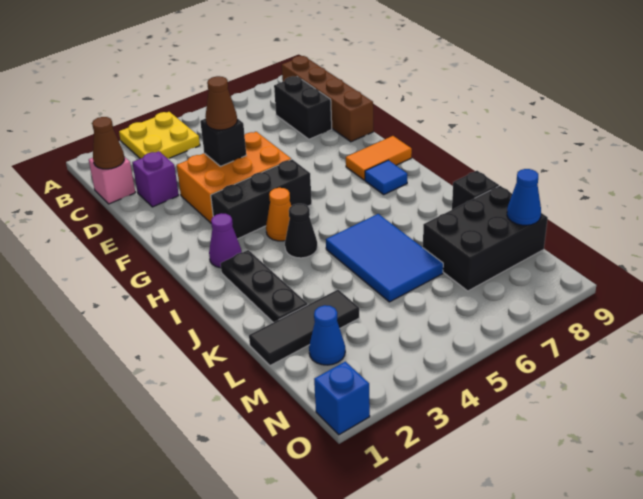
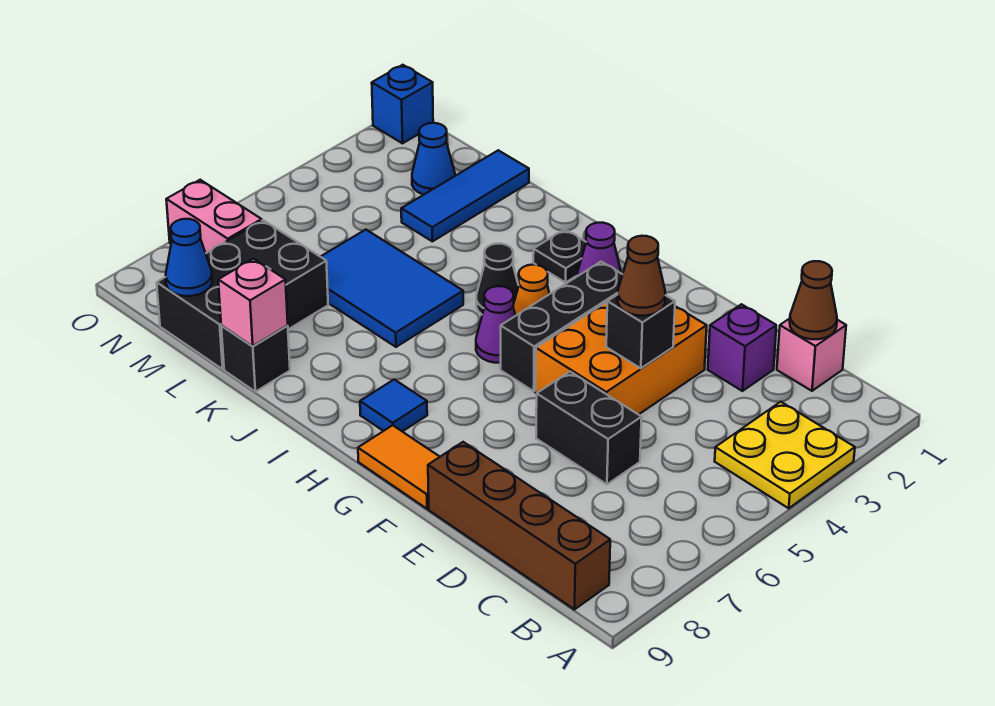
black 1x2 brick [274,76,332,139] -> black 1x2 brick moved to [536,372,642,484]
orange 1x2 tile [346,136,412,180] -> orange 1x2 tile turned to [358,425,440,509]
none -> purple 1x1 cone [476,286,516,363]
black 1x3 plate [221,250,308,323] -> black 1x1 plate [533,229,586,283]
none -> pink 1x1 brick [218,259,288,346]
black 1x3 tile [249,290,359,365] -> blue 1x3 tile [401,150,529,241]
none -> pink 1x2 brick [166,180,262,253]

